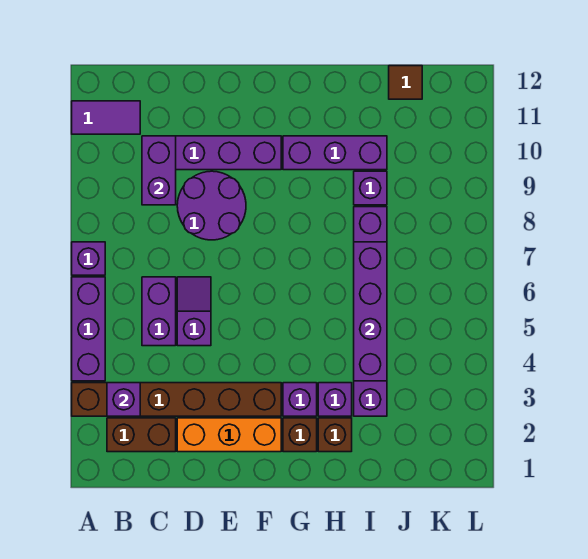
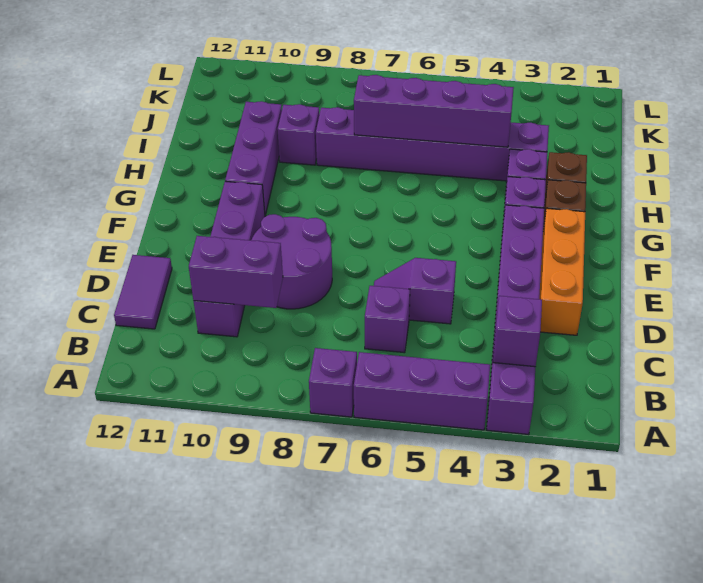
brown 1x6 brick [72,383,281,416] -> purple 1x6 brick [487,205,544,435]
purple 1x2 tile [72,101,140,134] -> purple 1x2 tile moved to [114,255,172,329]
brown 1x2 brick [107,418,176,452] -> none
purple 1x2 brick [142,277,176,346] -> purple 1x1 brick [365,286,410,353]
brown 1x1 tile [389,66,422,99] -> none

